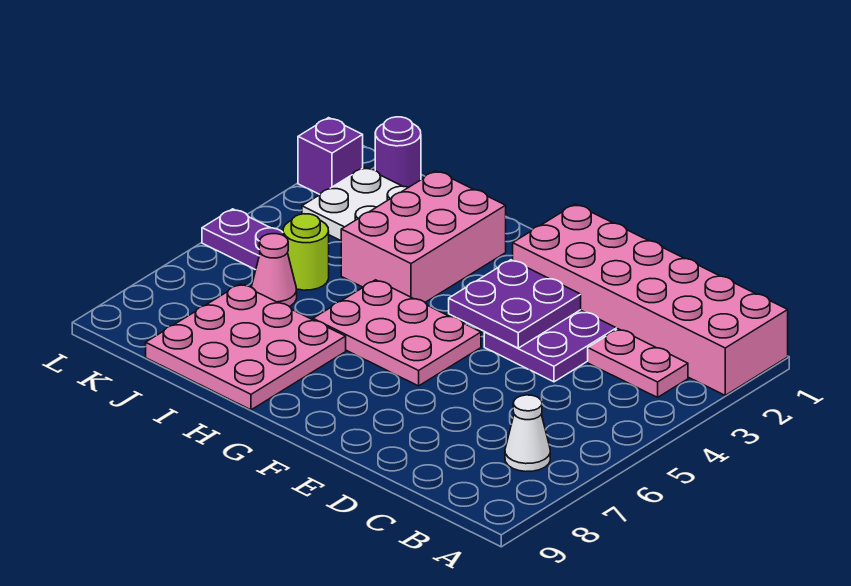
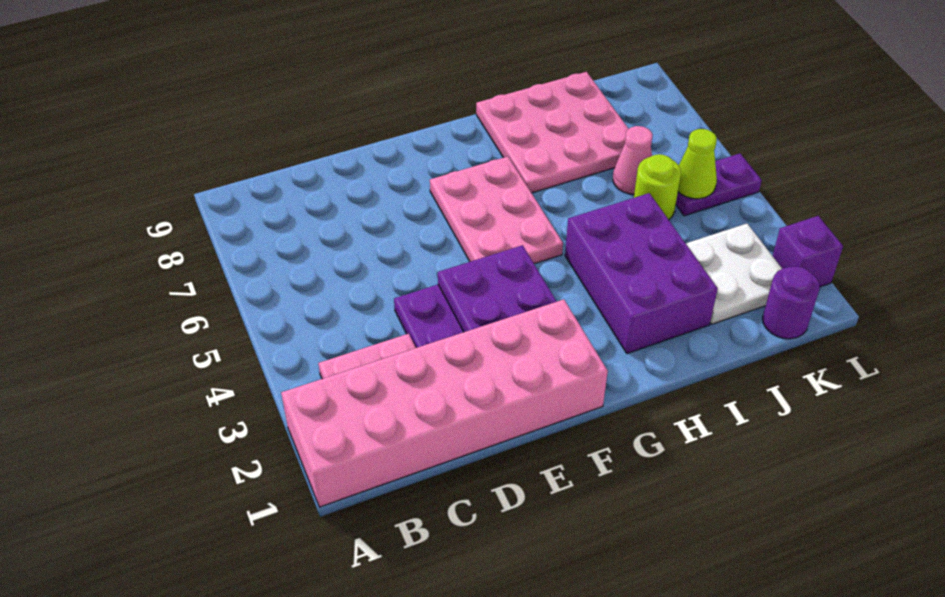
white 1x1 cone [505,395,550,472] -> none
pink 2x3 plate [313,280,481,386] -> pink 2x3 plate turned to [430,156,563,264]
pink 2x3 brick [341,171,506,302] -> purple 2x3 brick [565,193,718,354]
none -> lime 1x1 cone [678,129,717,199]

